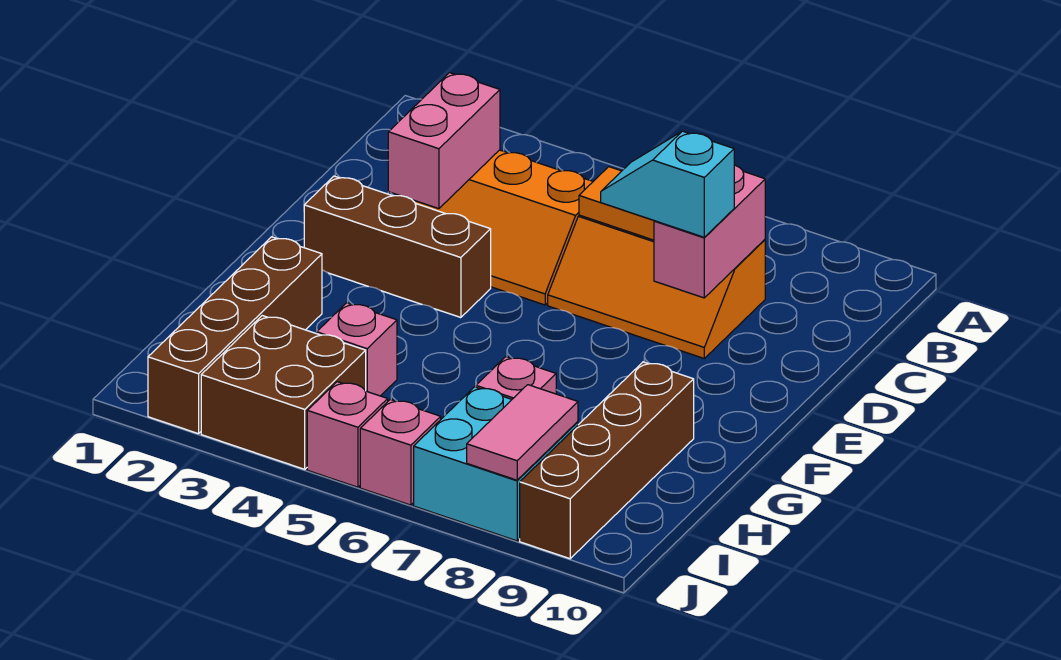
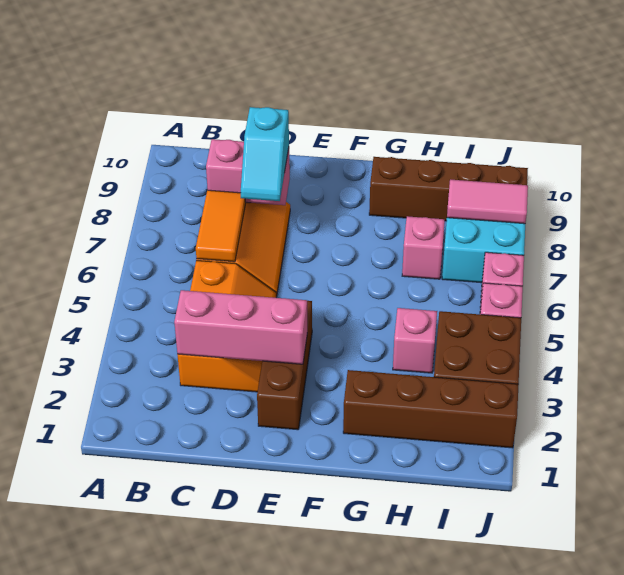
pink 1x2 brick [388,73,500,209] -> pink 1x3 brick [174,290,307,364]

